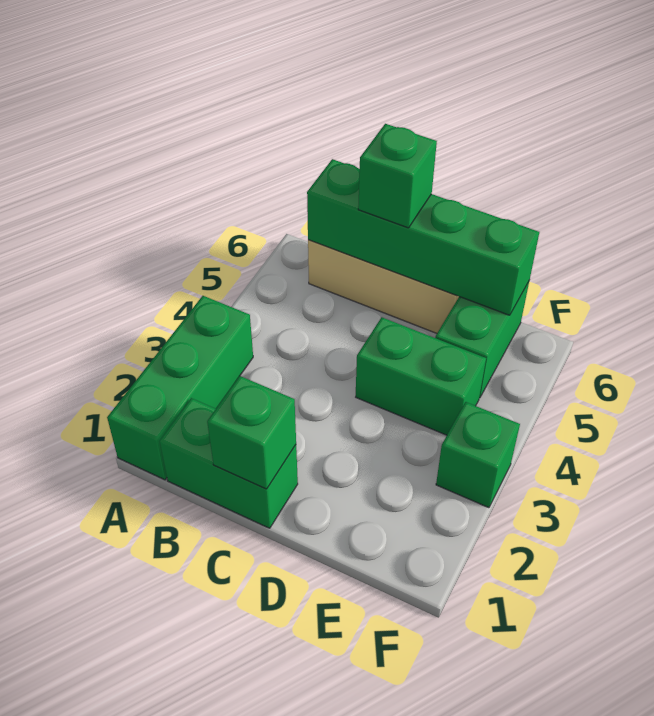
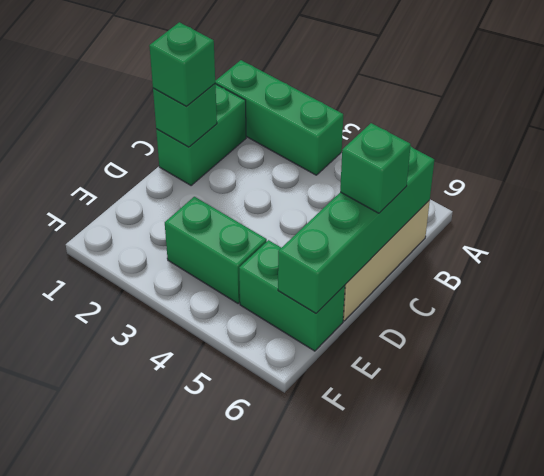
green 1x2 brick [356,317,486,435] -> green 1x2 brick turned to [165,197,267,303]
green 1x1 brick [436,402,520,508] -> green 1x1 brick moved to [149,22,215,107]

